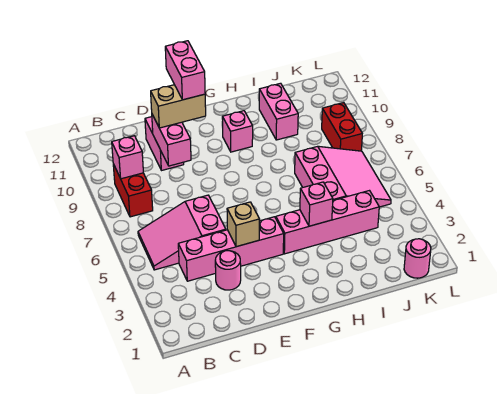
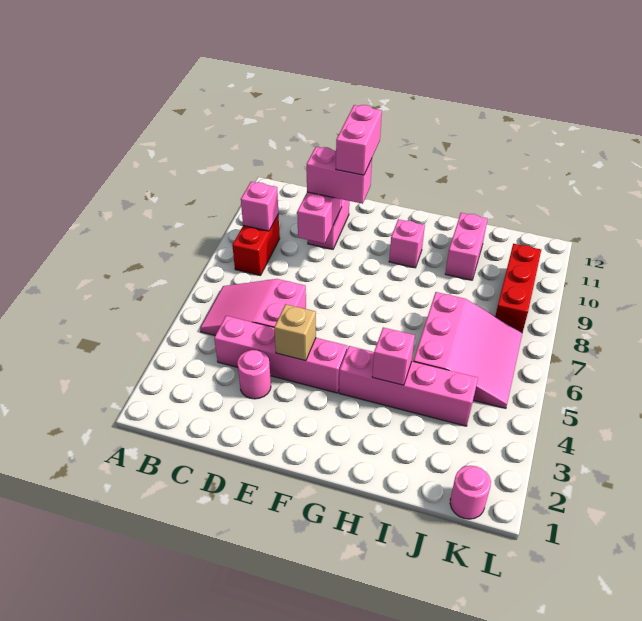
tan 1x2 brick [151,85,206,128] -> pink 1x2 brick [307,147,372,204]
red 1x2 brick [322,103,362,151] -> red 1x3 brick [495,244,541,333]

